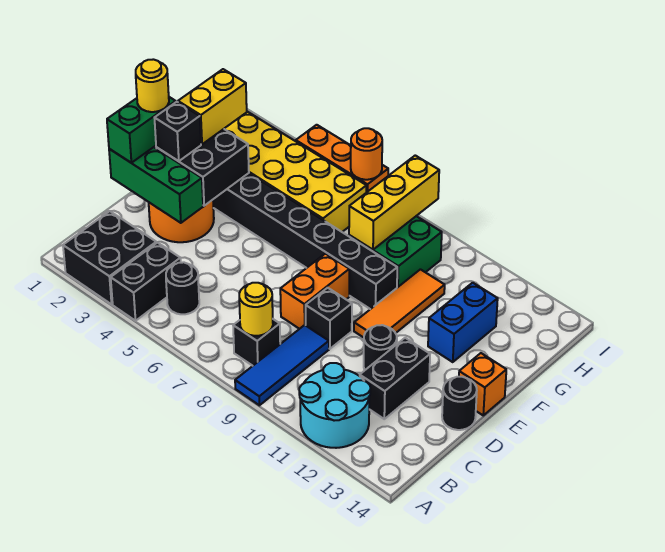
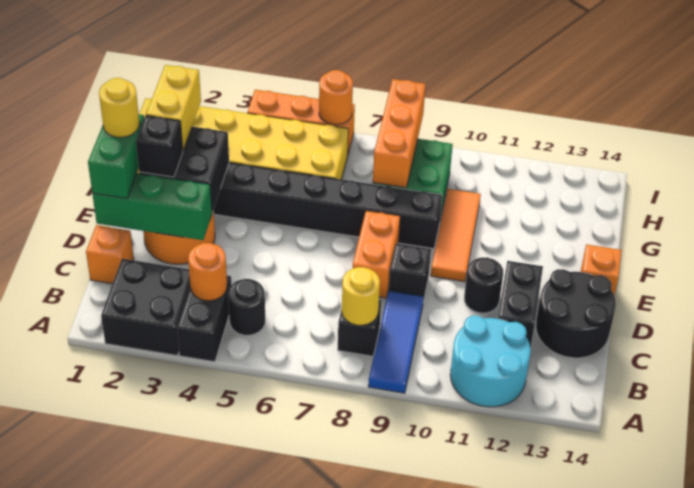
none -> orange 1x1 round brick [188,243,227,301]
none -> orange 1x1 brick [86,225,134,284]
black 1x1 round brick [442,377,477,430] -> black 2x2 round brick [536,269,616,358]
blue 1x2 brick [428,283,498,362] -> none
yellow 1x3 brick [349,155,439,250] -> orange 1x3 brick [373,79,426,188]

